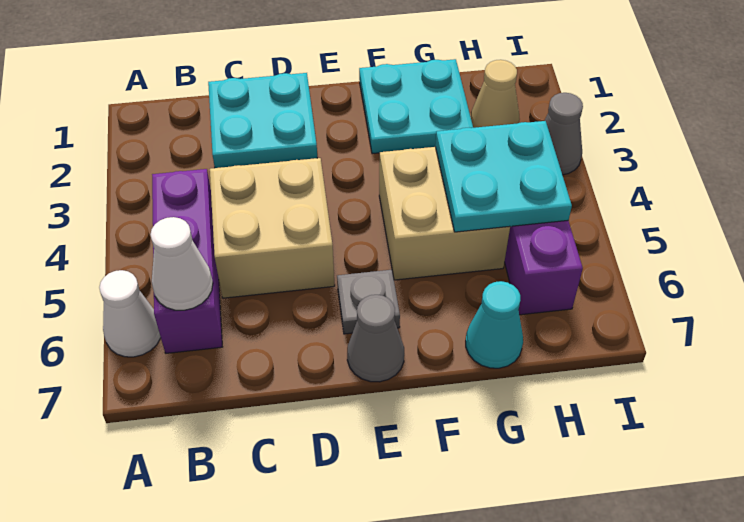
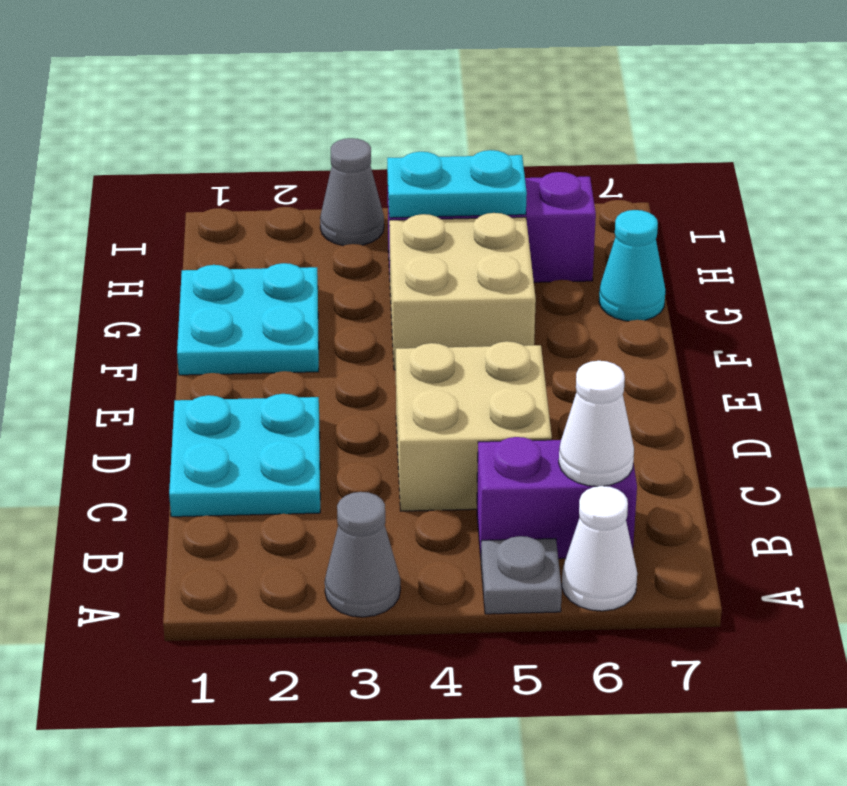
purple 1x3 brick [152,169,222,353] -> purple 1x2 brick [477,437,637,559]
grey 1x1 plate [337,270,400,334] -> grey 1x1 plate moved to [481,536,562,614]
grey 1x1 cone [347,295,404,382] -> grey 1x1 cone moved to [325,492,400,617]
cyan 2x2 plate [435,121,572,232] -> cyan 1x2 plate [387,150,527,218]
tan 1x1 cone [470,60,520,128] -> none

